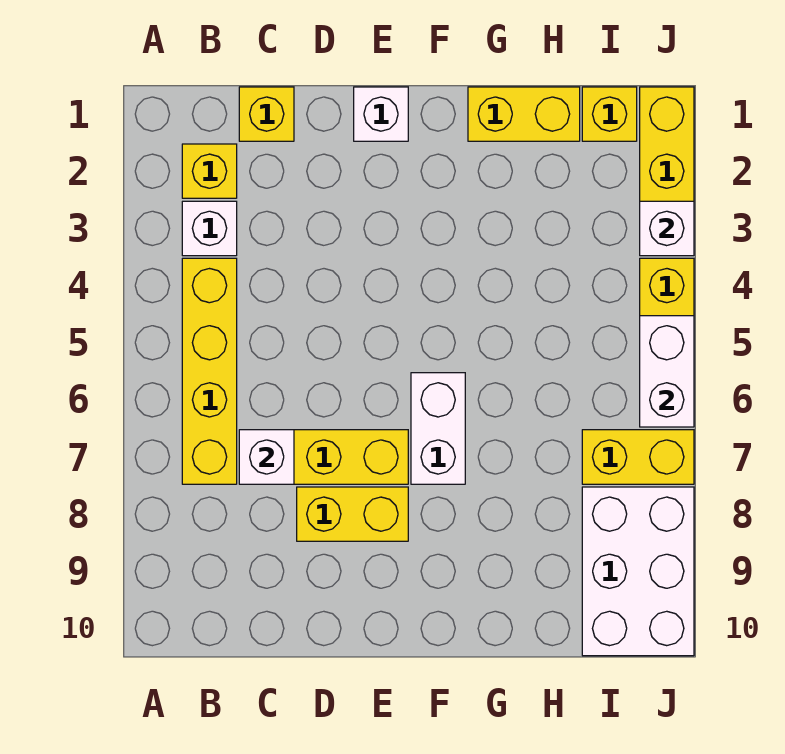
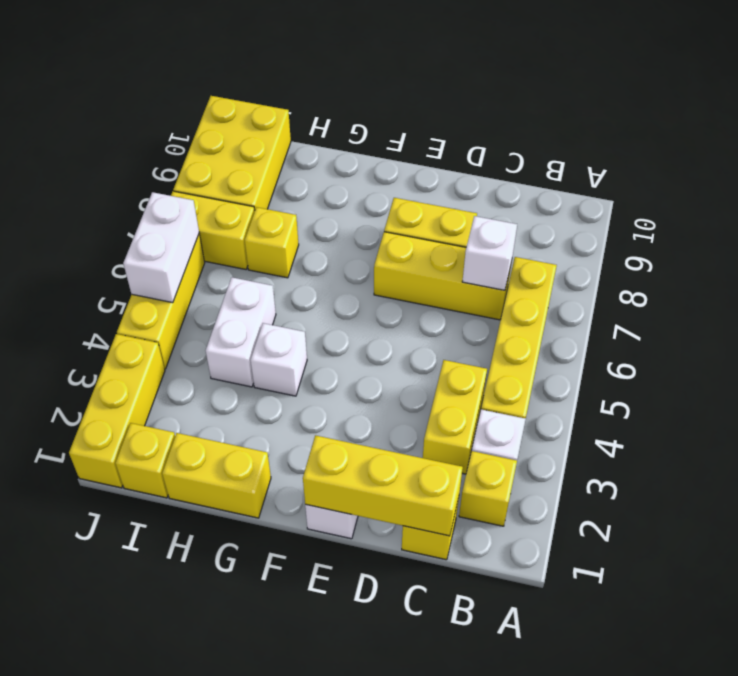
none -> yellow 1x3 brick [303,435,463,536]
none -> yellow 1x2 brick [423,360,487,474]
white 1x2 brick [411,373,465,484] -> white 1x2 brick moved to [206,277,276,387]
none -> yellow 1x1 brick [245,207,299,278]
white 2x3 brick [582,487,694,656] -> yellow 2x3 brick [173,96,291,210]
white 1x1 brick [640,201,694,256] -> white 1x1 brick moved to [251,323,307,396]

